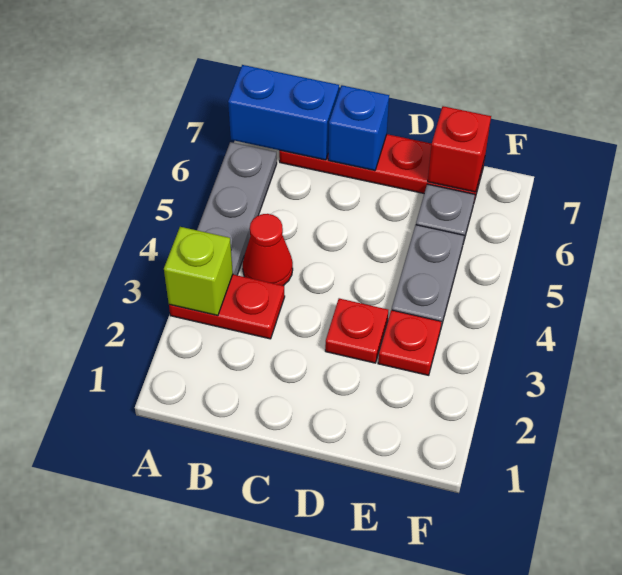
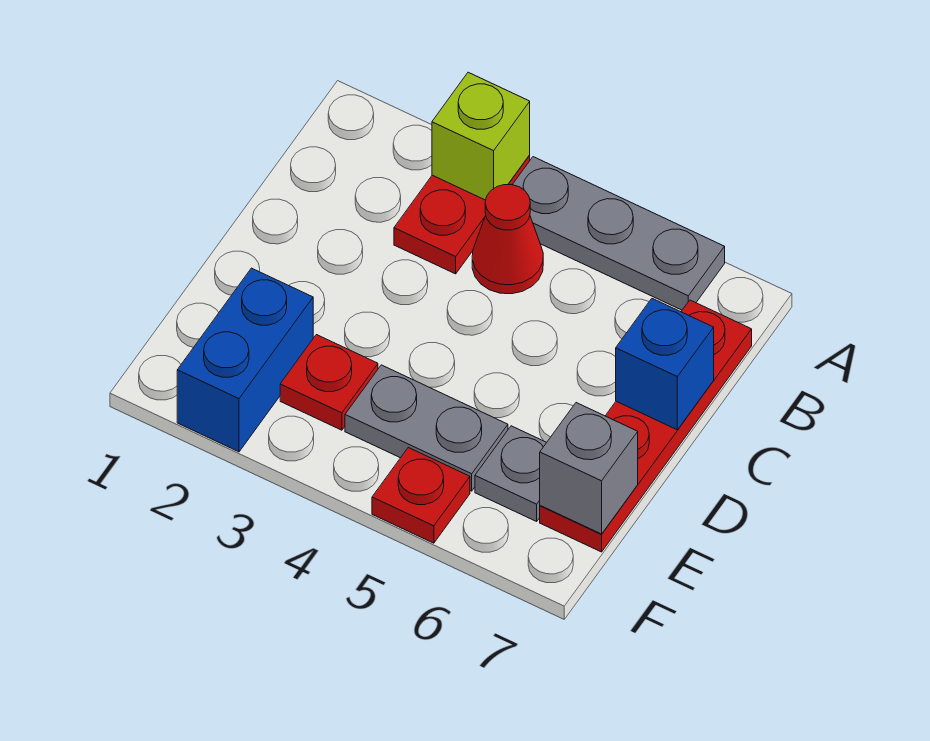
blue 1x2 brick [228,65,339,160] -> blue 1x2 brick moved to [177,268,313,452]
red 1x1 plate [325,298,388,363] -> red 1x1 plate moved to [372,448,470,543]
red 1x1 brick [428,106,491,192] -> grey 1x1 brick [540,403,638,534]

